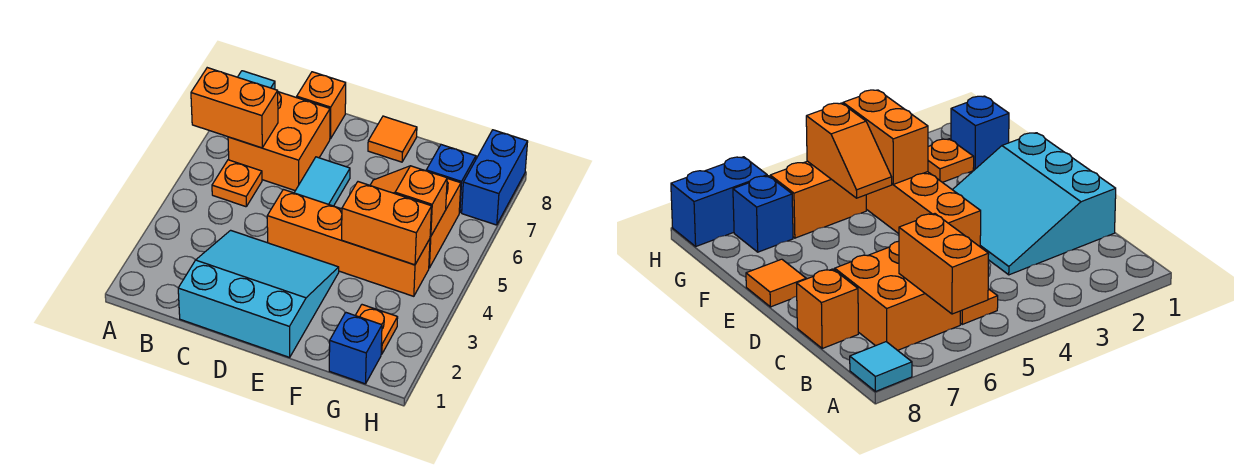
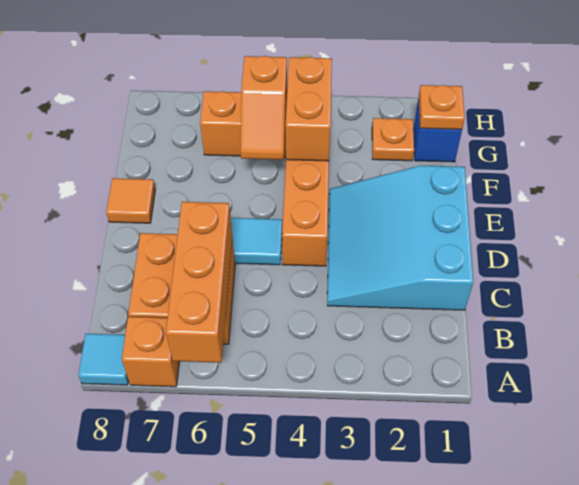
orange 1x2 brick [191,68,278,148] -> orange 1x3 brick [166,202,232,363]
orange 1x1 plate [212,160,262,207] -> orange 1x1 plate moved to [419,85,465,129]
orange 1x1 brick [297,72,346,139] -> orange 1x1 brick moved to [122,317,179,387]
blue 1x1 brick [426,145,476,213] -> none
blue 1x2 brick [462,130,528,225] -> none

